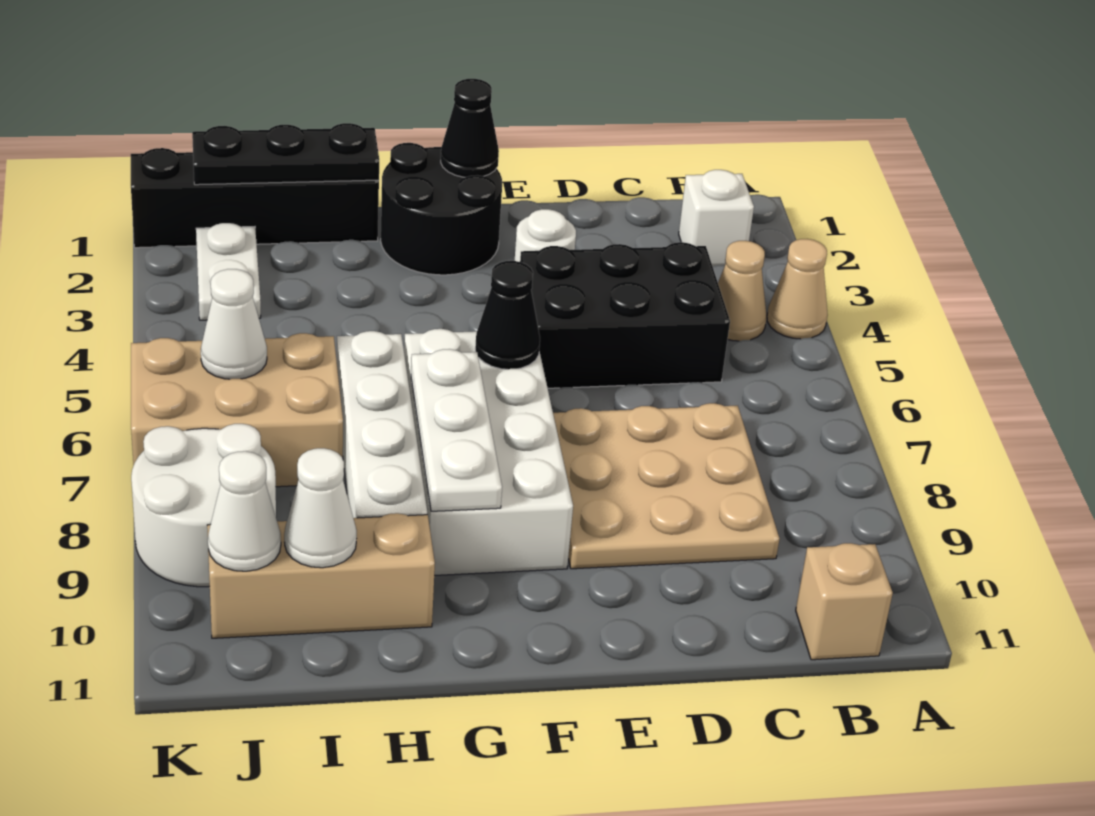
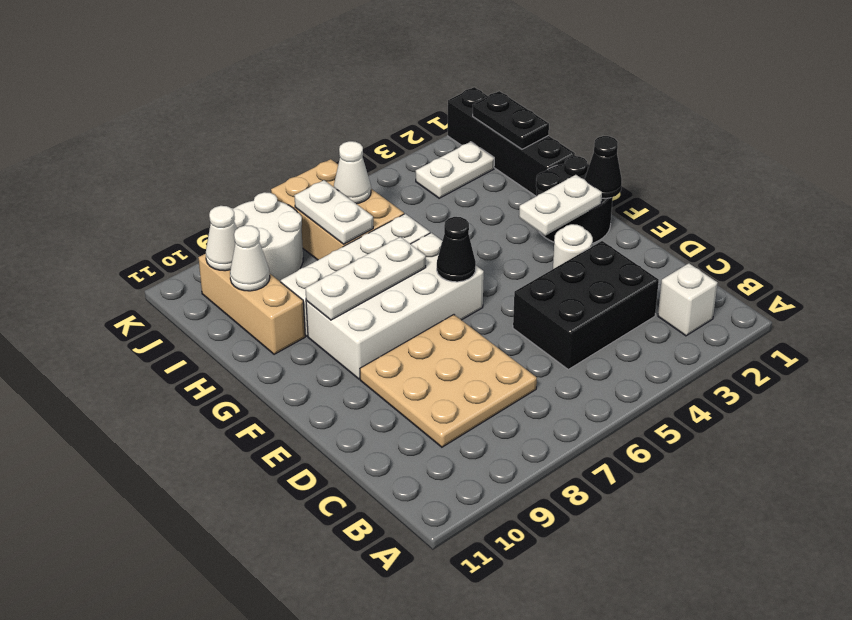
tan 1x1 cone [767,239,828,339] -> none
tan 1x1 cone [718,241,767,341] -> none
tan 1x1 brick [796,543,893,660] -> none
black 2x3 brick [520,242,730,388] -> black 2x3 brick turned to [513,241,659,369]
none -> white 1x2 plate [519,175,602,236]
black 1x3 plate [192,123,379,185] -> black 1x2 plate [473,91,549,149]
none -> white 1x2 plate [294,180,373,244]

